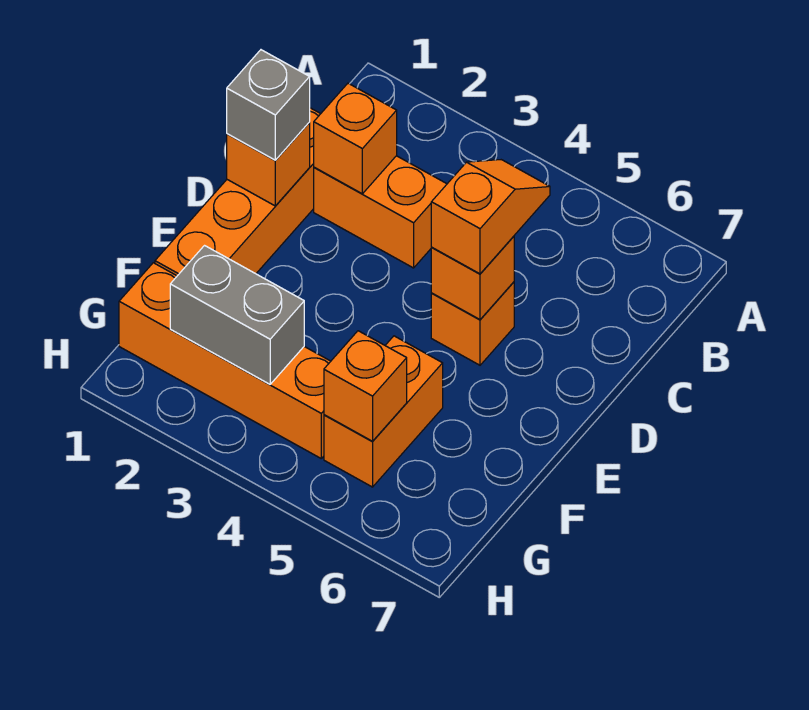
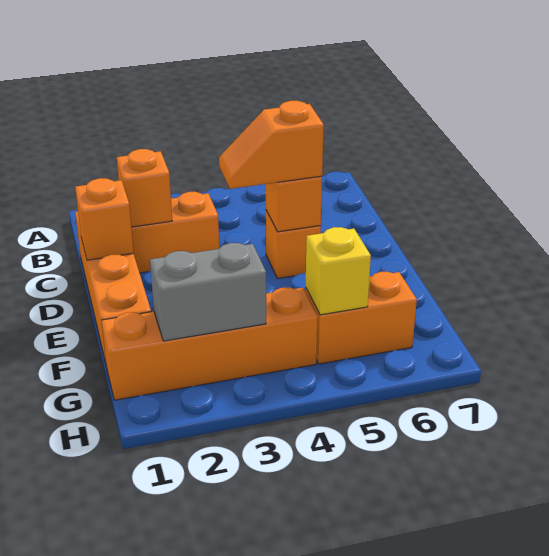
orange 1x2 slope [431,160,550,274] -> orange 1x2 slope turned to [219,101,324,189]
grey 1x1 brick [227,50,310,160] -> none
orange 1x2 brick [324,336,443,487] -> orange 1x2 brick turned to [305,272,417,364]
orange 1x1 brick [324,331,407,441] -> yellow 1x1 brick [306,227,371,315]

